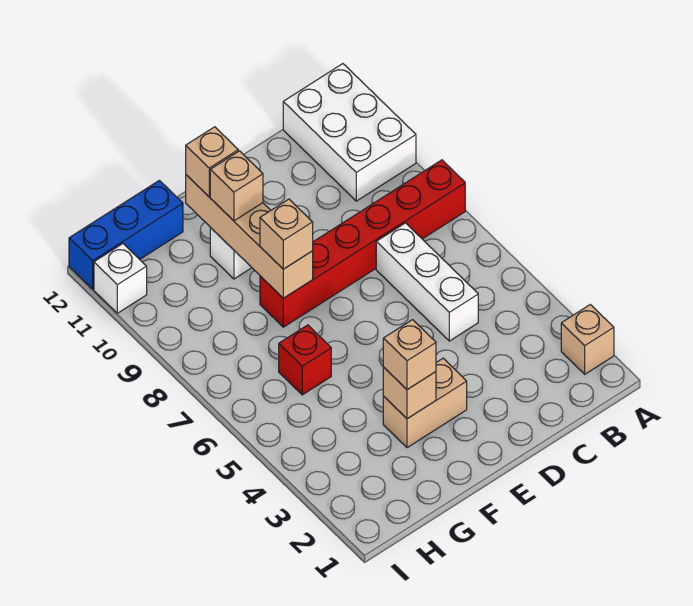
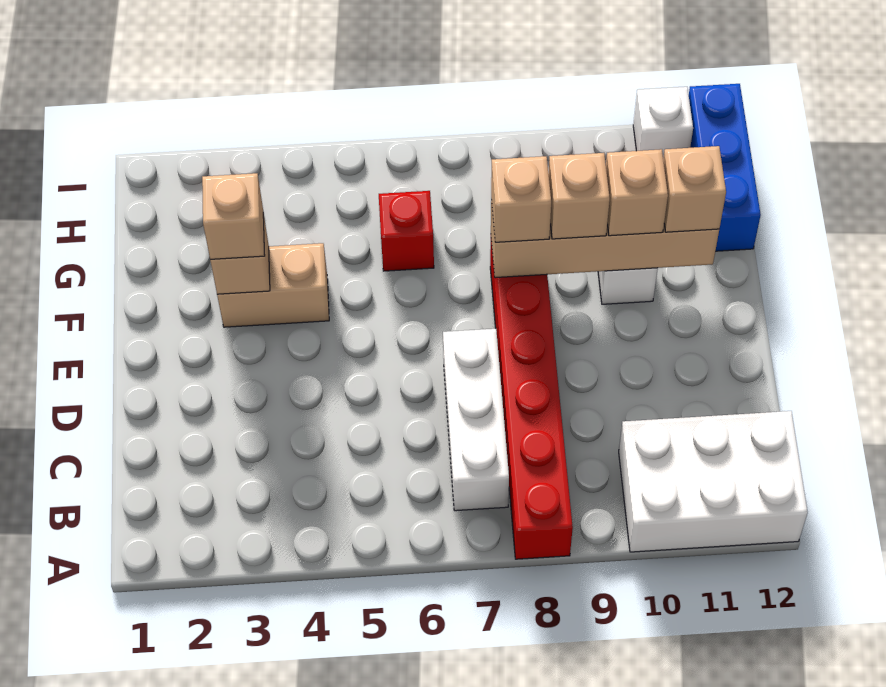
tan 1x1 brick [561,305,614,374] -> tan 1x1 brick moved to [548,153,610,239]
white 1x3 brick [376,223,478,341] -> white 1x3 brick turned to [443,329,509,511]
tan 1x2 brick [383,358,467,448] -> tan 1x2 brick turned to [217,243,329,327]

